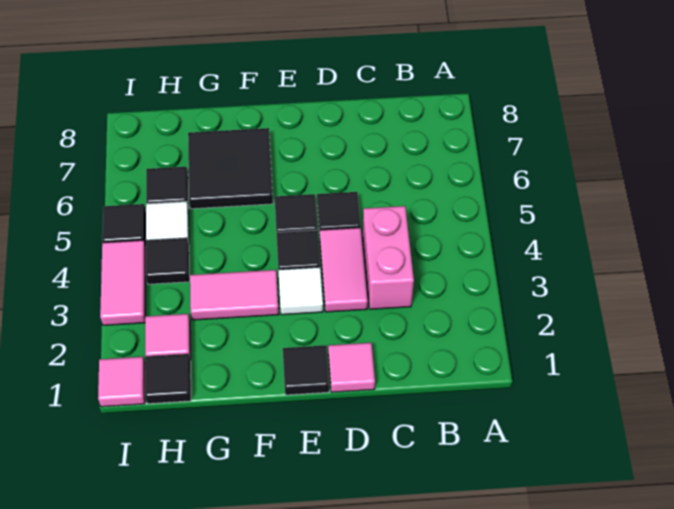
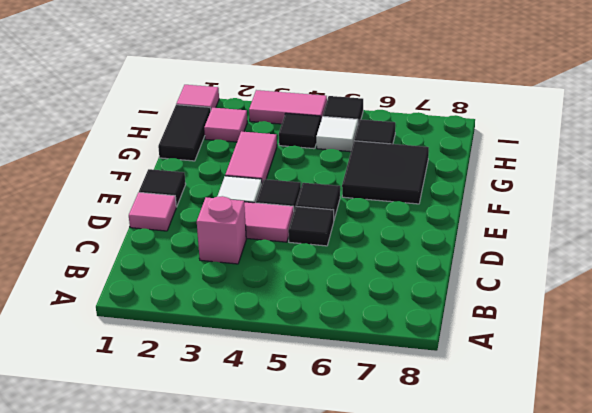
pink 1x2 brick [363,206,414,309] -> pink 1x1 brick [197,196,246,264]
black 1x1 tile [145,354,191,404] -> black 1x2 tile [158,105,211,161]

